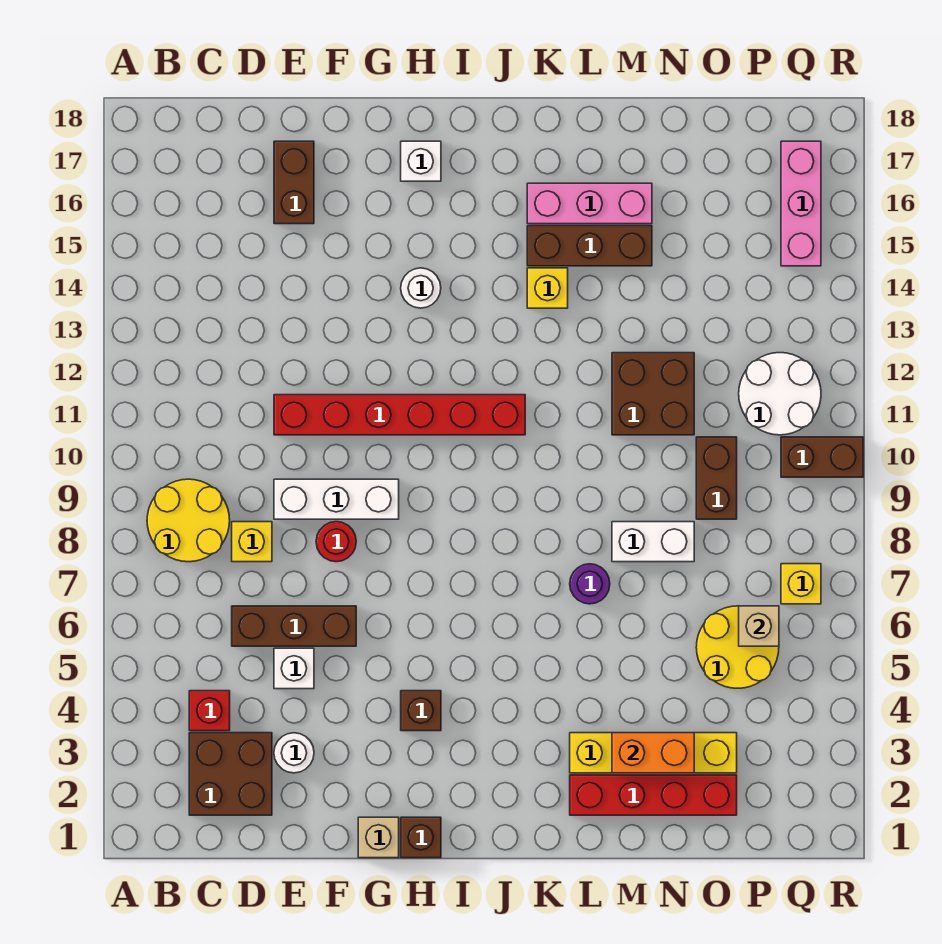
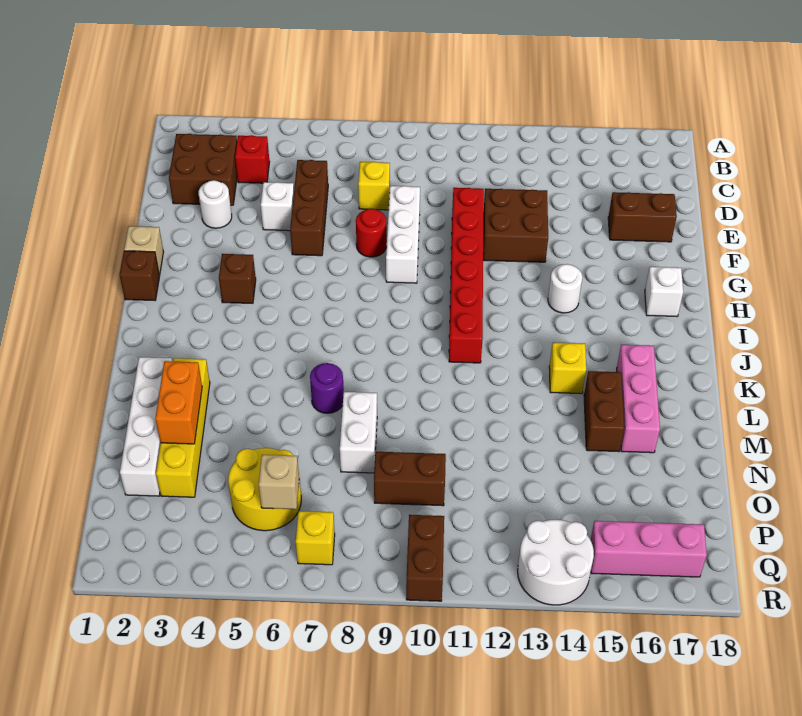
yellow 2x2 round brick [147,479,230,562] -> none
brown 1x3 brick [527,226,652,266] -> brown 1x2 brick [584,371,624,452]
red 1x4 brick [570,775,737,815] -> white 1x4 brick [120,357,172,496]
brown 2x2 brick [612,353,694,435] -> brown 2x2 brick moved to [483,189,548,262]
white 2x2 round brick [739,353,821,435] -> white 2x2 round brick moved to [518,520,594,605]

